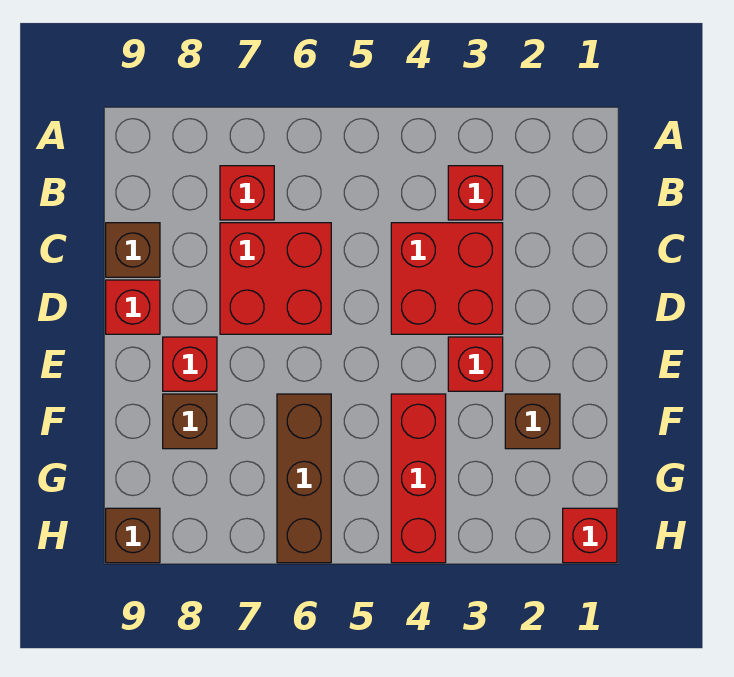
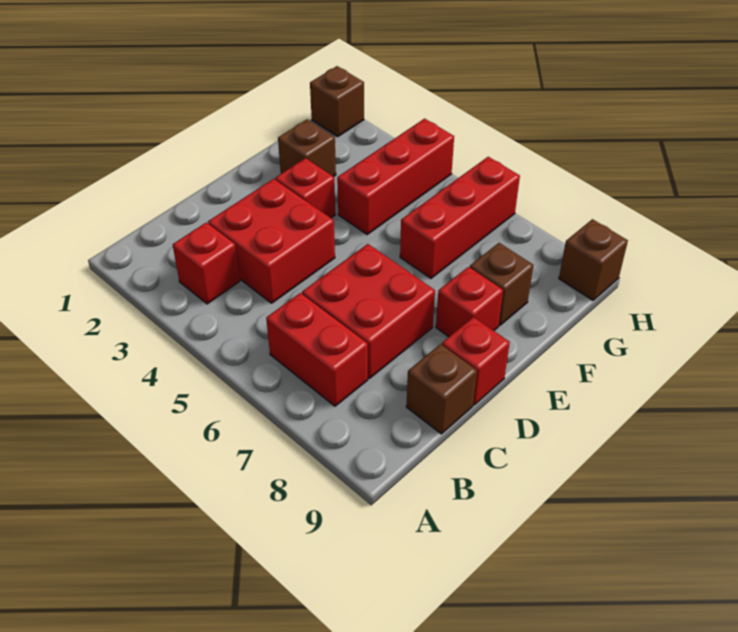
red 1x1 brick [220,166,274,220] -> red 1x2 brick [266,293,368,406]
brown 1x3 brick [277,394,331,563] -> red 1x3 brick [400,157,520,278]
red 1x1 brick [563,508,617,563] -> brown 1x1 brick [310,66,364,137]

